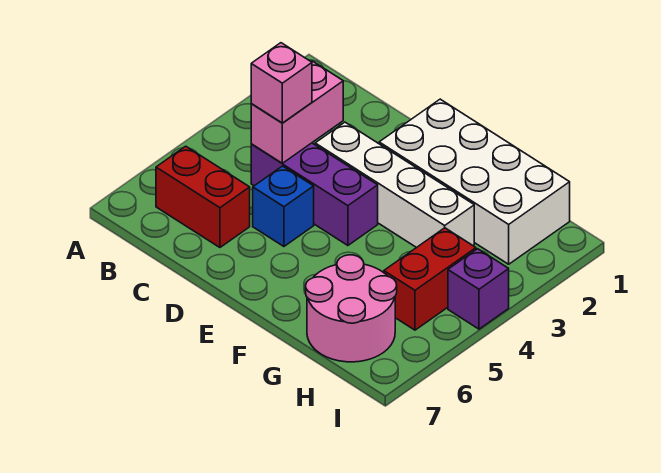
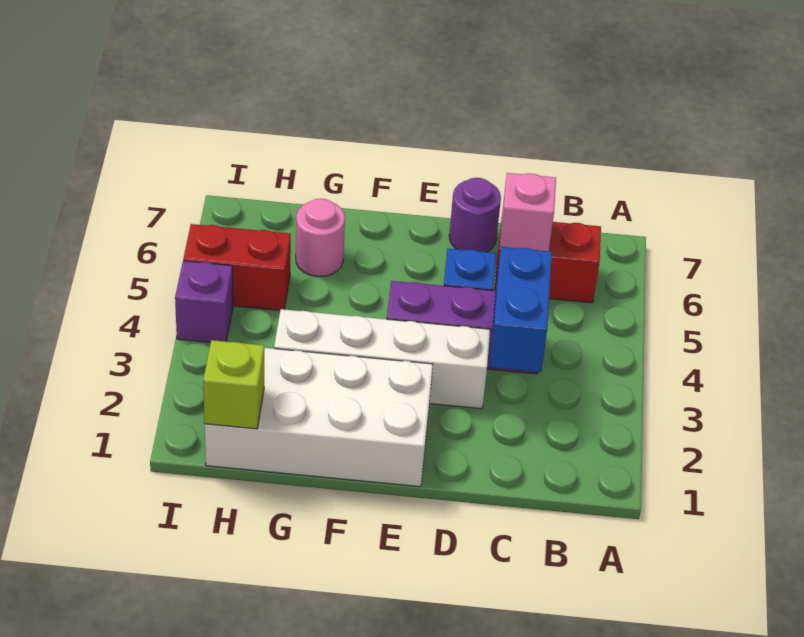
pink 1x2 brick [251,61,343,163] -> blue 1x2 brick [490,247,552,372]
pink 1x1 brick [251,43,312,123] -> pink 1x1 brick moved to [499,173,556,251]
none -> purple 1x1 round brick [449,178,501,252]
pink 2x2 round brick [306,255,397,362] -> pink 1x1 round brick [296,199,345,276]
none -> lime 1x1 brick [203,340,264,429]
red 1x2 brick [384,228,476,330] -> red 1x2 brick turned to [183,224,291,310]

